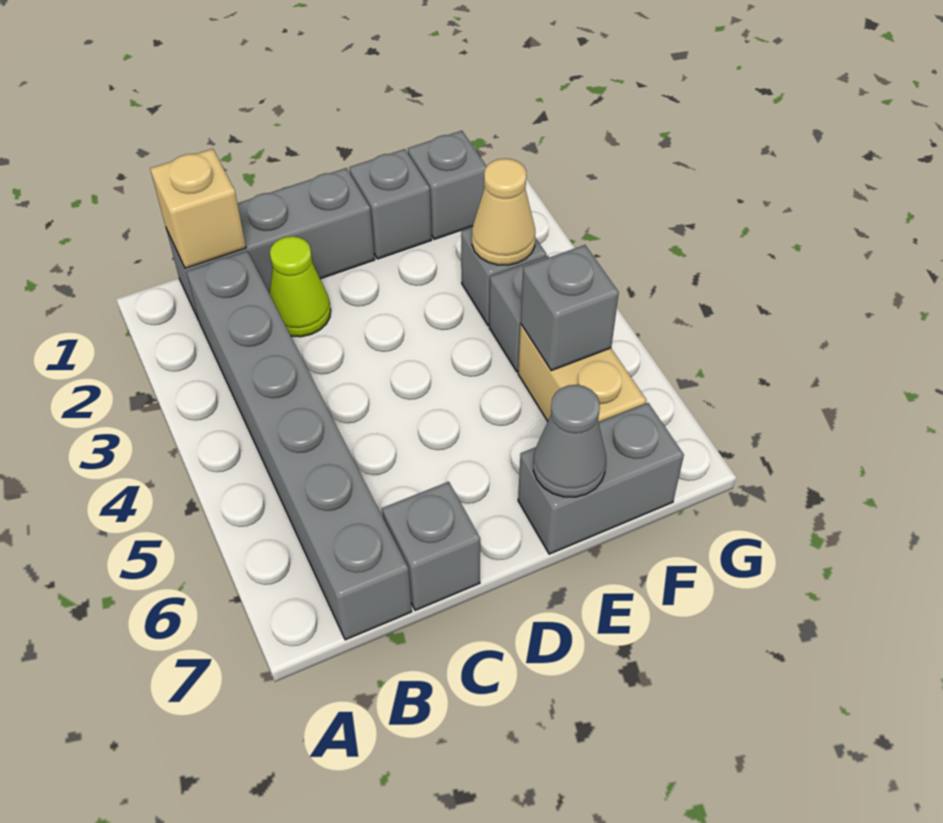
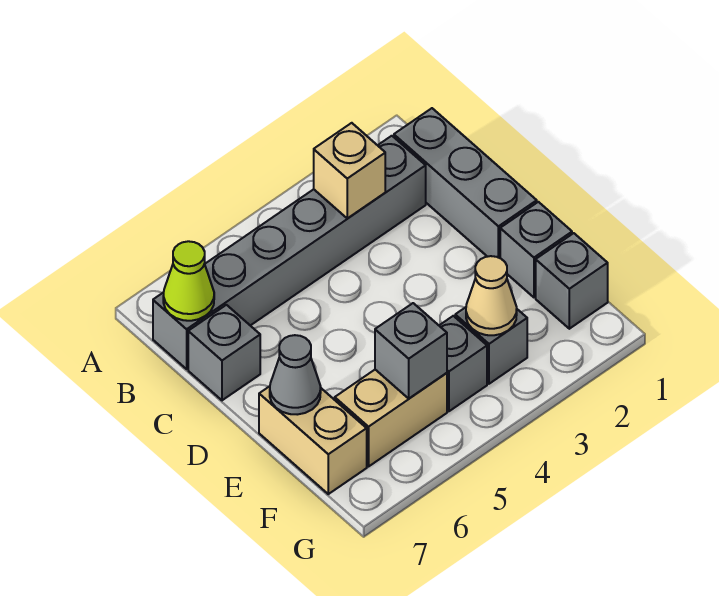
tan 1x1 brick [150,149,246,268] -> tan 1x1 brick moved to [314,123,385,219]
lime 1x1 cone [270,236,331,337] -> lime 1x1 cone moved to [163,241,214,321]
grey 1x2 brick [518,403,684,554] -> tan 1x2 brick [259,386,367,494]

